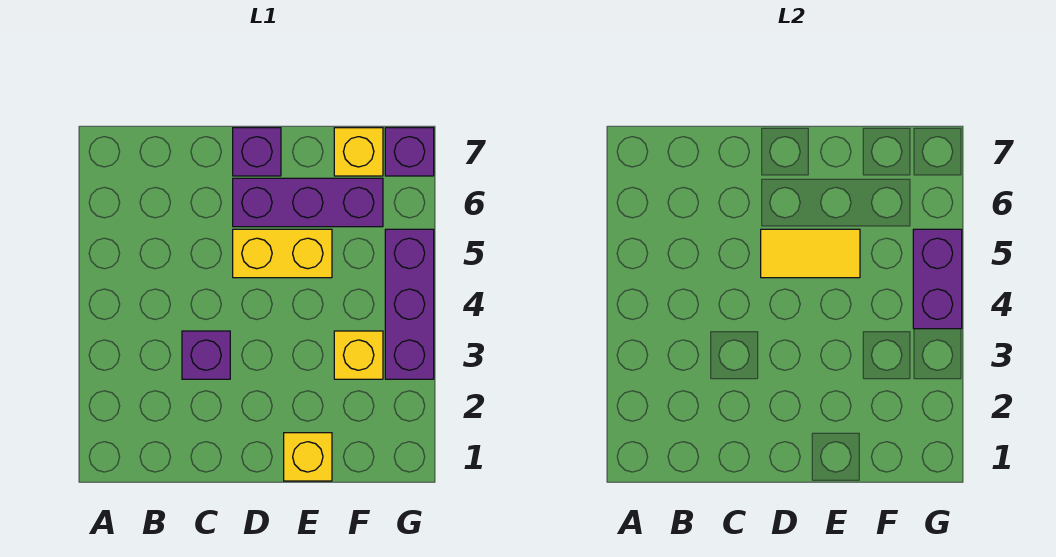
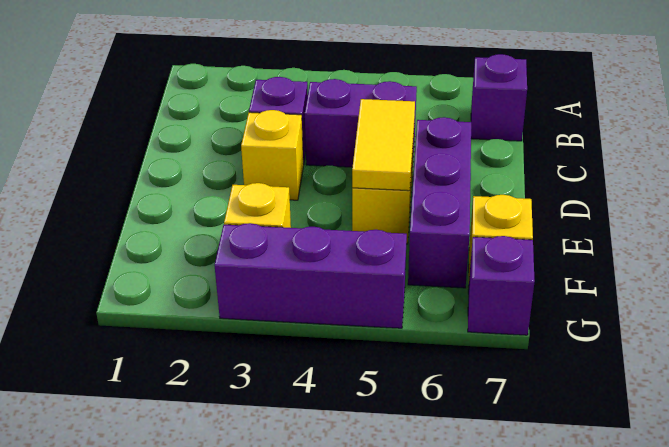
purple 1x1 brick [233,128,281,176] -> purple 1x1 brick moved to [471,54,527,141]
yellow 1x1 brick [284,433,332,481] -> yellow 1x1 brick moved to [241,110,303,200]
purple 1x2 brick [913,229,962,329] -> purple 1x2 brick moved to [305,79,417,167]

